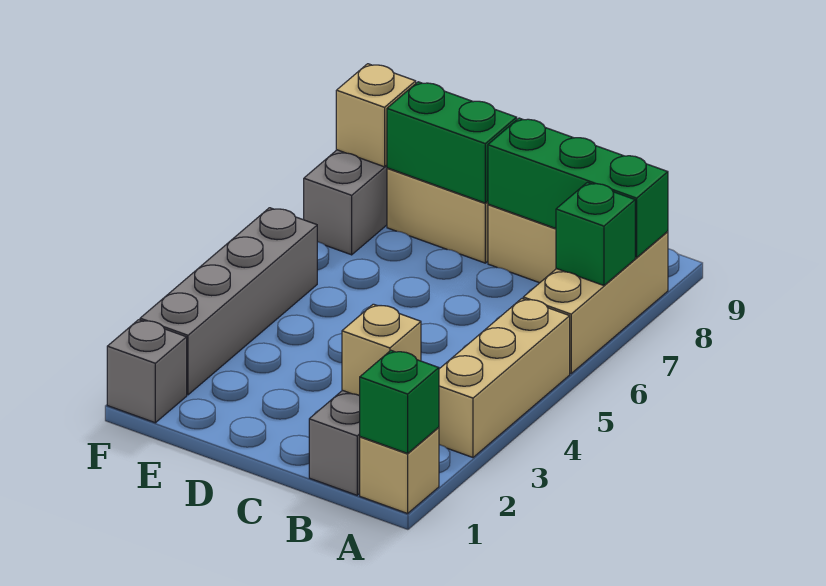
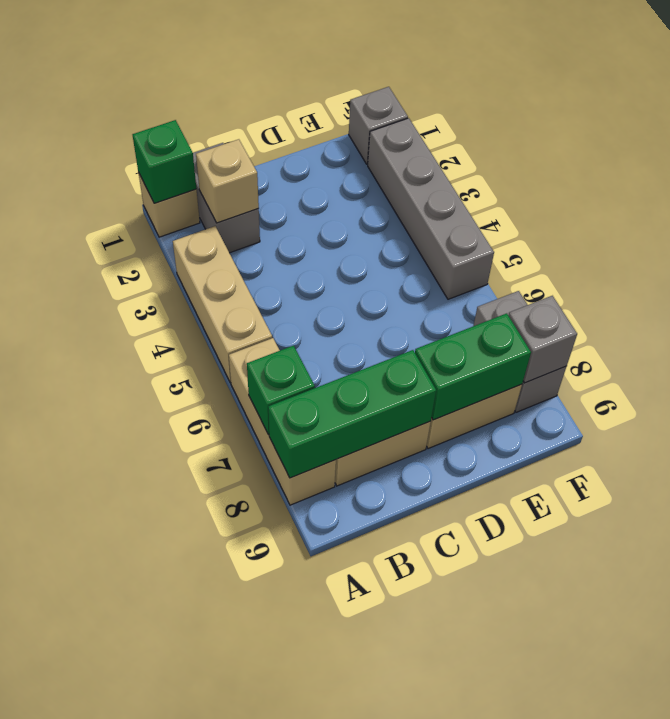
tan 1x1 brick [336,64,416,167] -> grey 1x1 brick [508,296,577,383]

